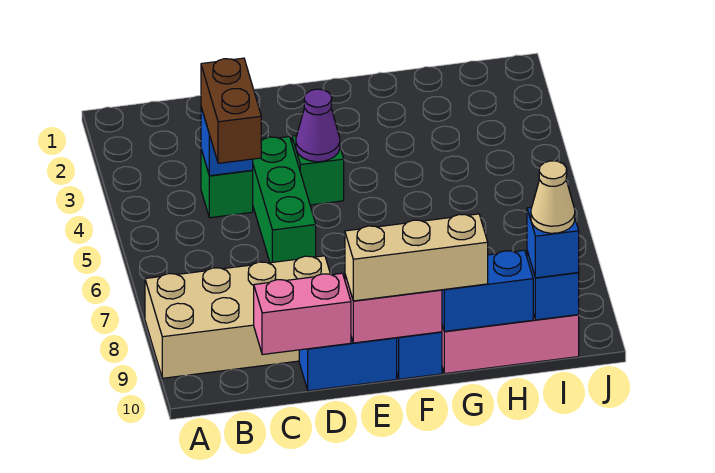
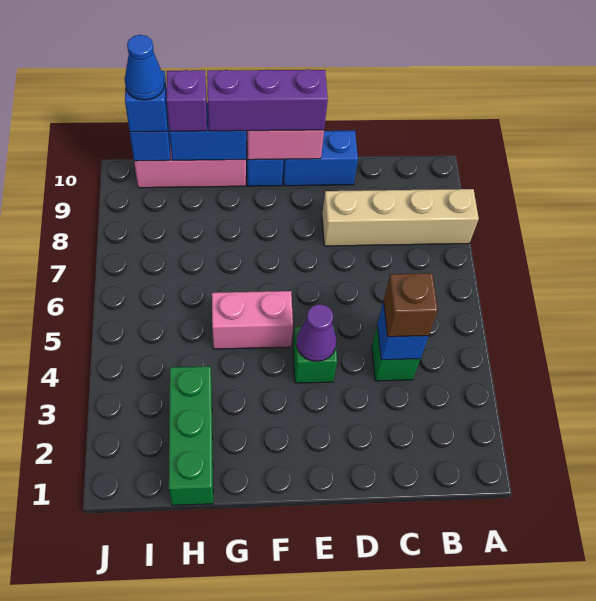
tan 2x4 brick [145,256,330,378] -> tan 1x4 brick [322,189,479,246]
brown 1x2 brick [201,58,261,163] -> brown 1x1 brick [384,273,438,337]
pink 1x2 brick [254,273,351,355] -> pink 1x2 brick moved to [212,291,293,349]
green 1x3 brick [252,137,316,263] -> green 1x3 brick moved to [169,366,213,505]
tan 1x3 brick [345,214,488,301] -> purple 1x3 brick [207,69,328,131]
none -> purple 1x1 brick [166,70,207,131]
tan 1x1 cone [531,161,575,233] -> blue 1x1 cone [125,35,165,100]

